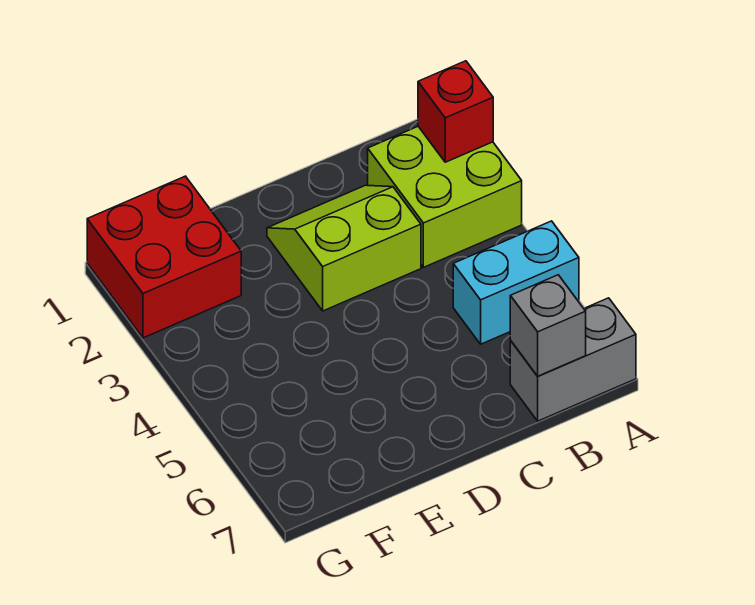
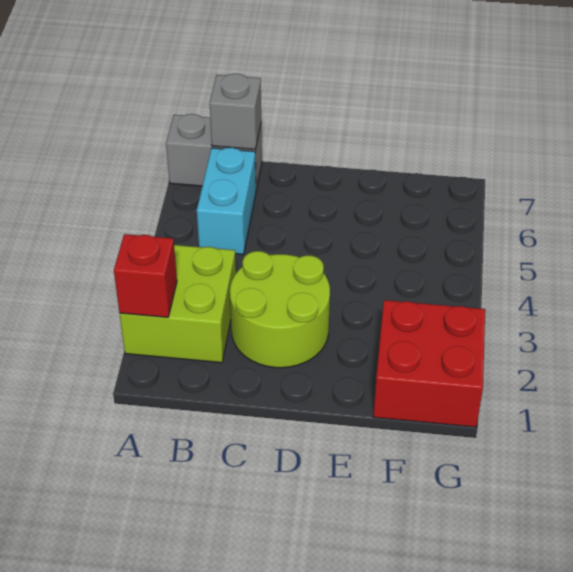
cyan 1x2 brick [453,221,579,344] -> cyan 1x2 brick turned to [197,148,256,255]
lime 2x2 slope [267,185,421,311] -> lime 2x2 round brick [230,251,330,368]

